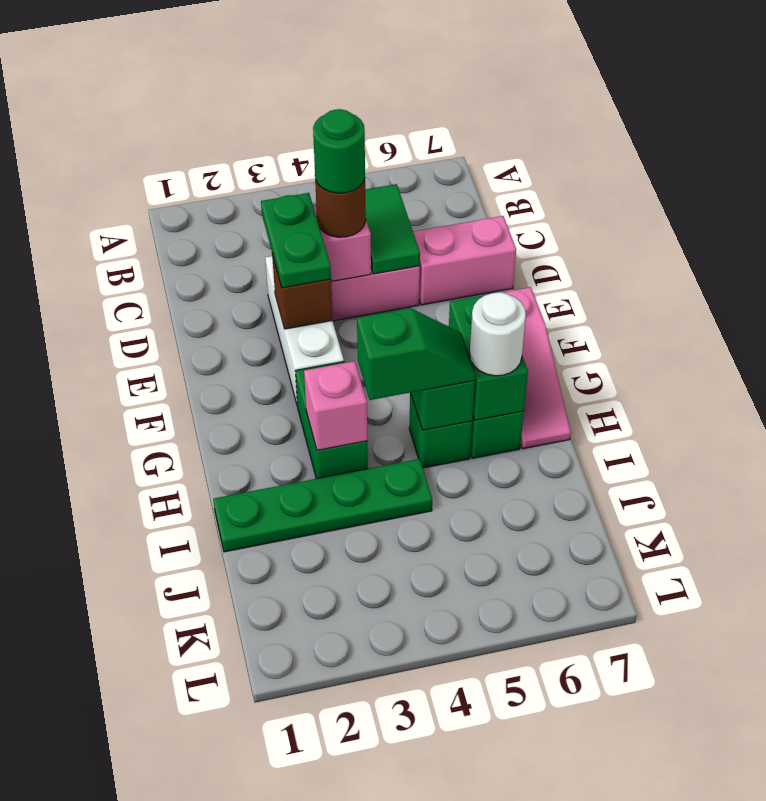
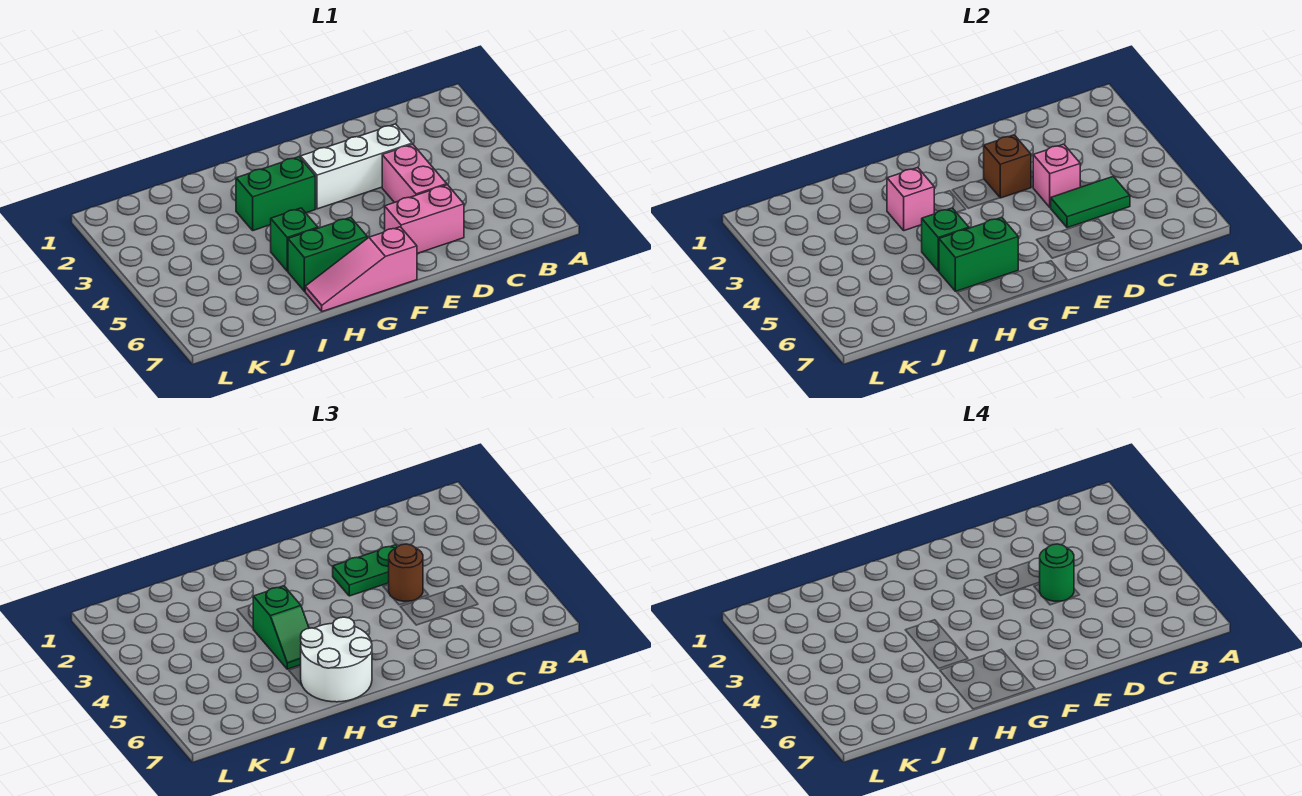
pink 1x2 brick [413,216,516,305] -> pink 1x2 brick turned to [385,185,464,253]
white 1x1 round brick [470,292,526,376] -> white 2x2 round brick [301,617,372,702]
green 1x4 plate [213,459,432,552] -> none

